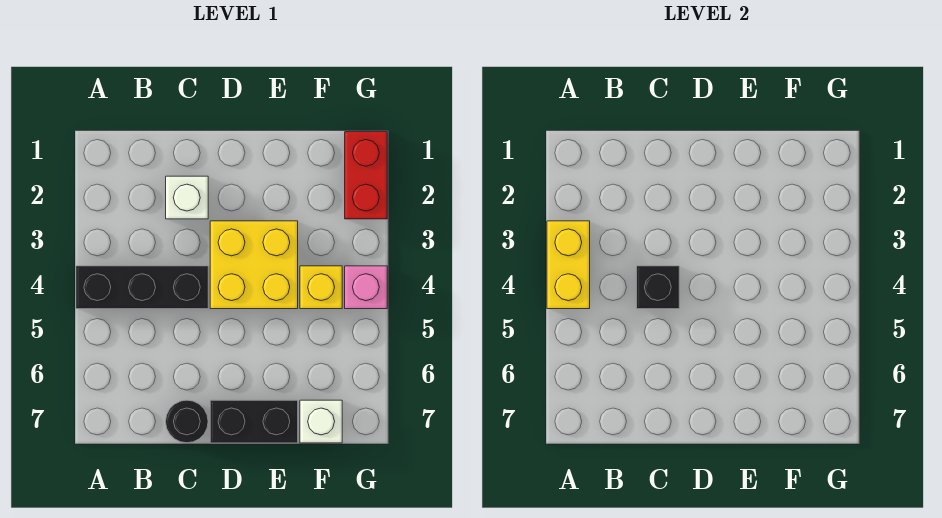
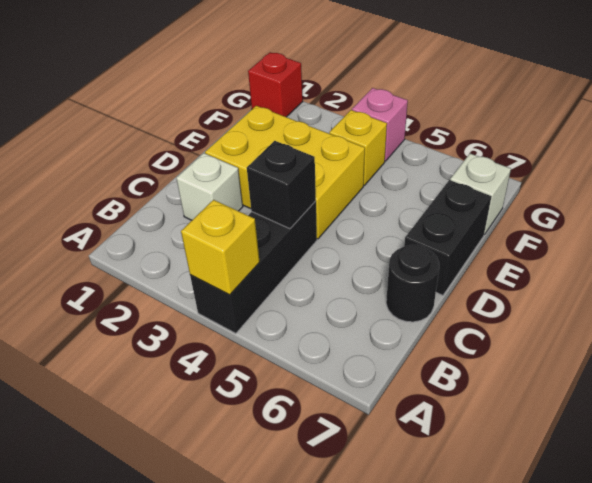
yellow 1x2 brick [547,221,590,309] -> yellow 1x1 brick [181,200,260,295]
yellow 2x2 brick [210,221,298,309] -> yellow 2x3 brick [205,106,365,239]
red 1x2 brick [345,132,387,219] -> red 1x1 brick [248,52,303,117]

